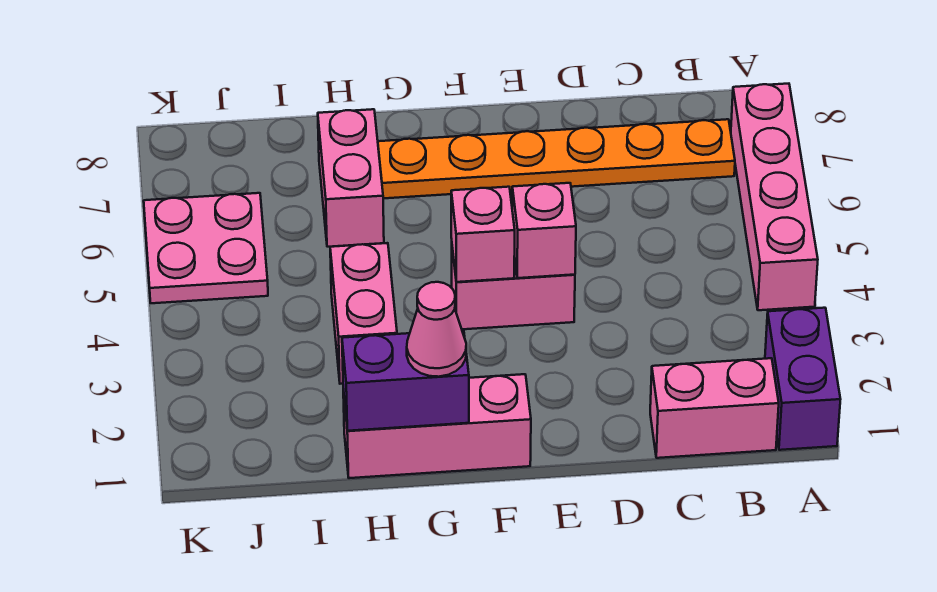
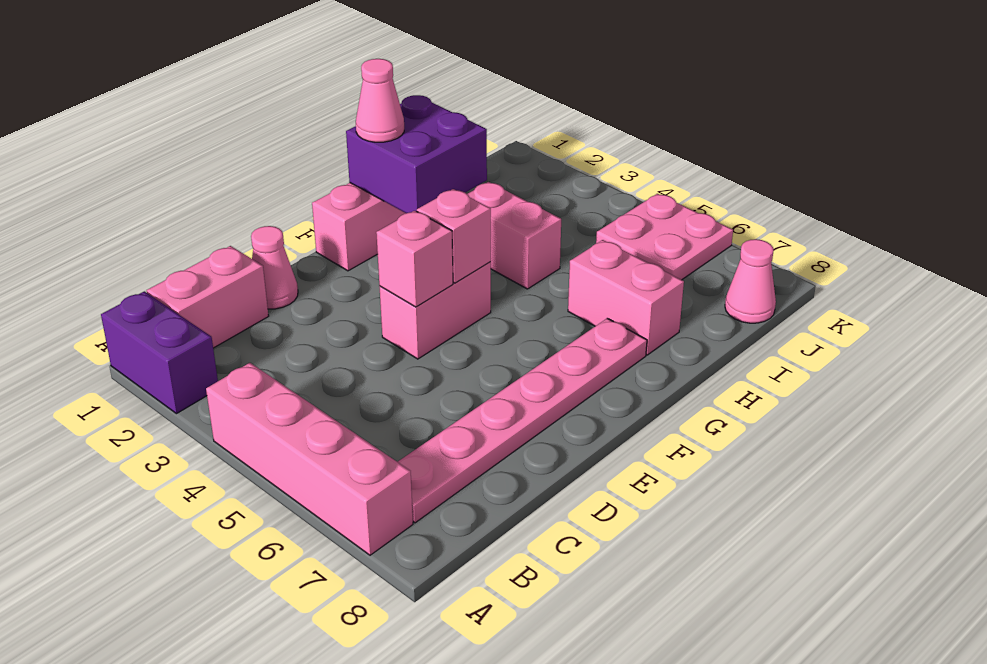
orange 1x6 plate [378,119,735,198] -> pink 1x6 plate [398,318,647,523]
none -> pink 1x1 cone [251,226,298,309]
purple 1x2 brick [342,330,469,431] -> purple 2x2 brick [346,95,487,213]
none -> pink 1x1 cone [725,239,776,323]

